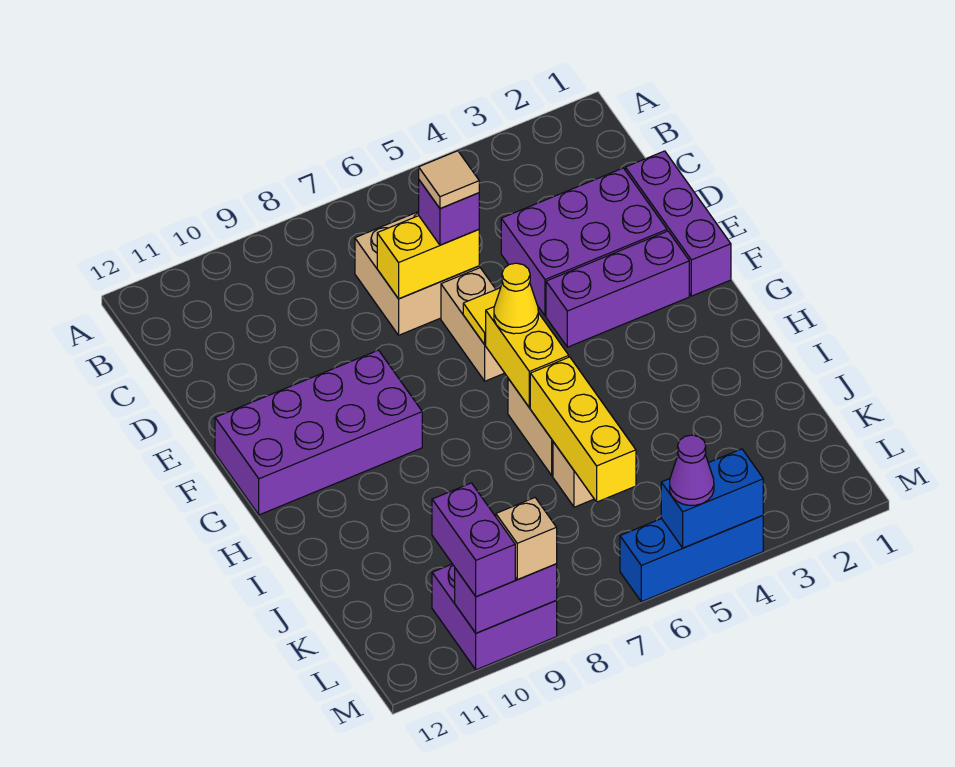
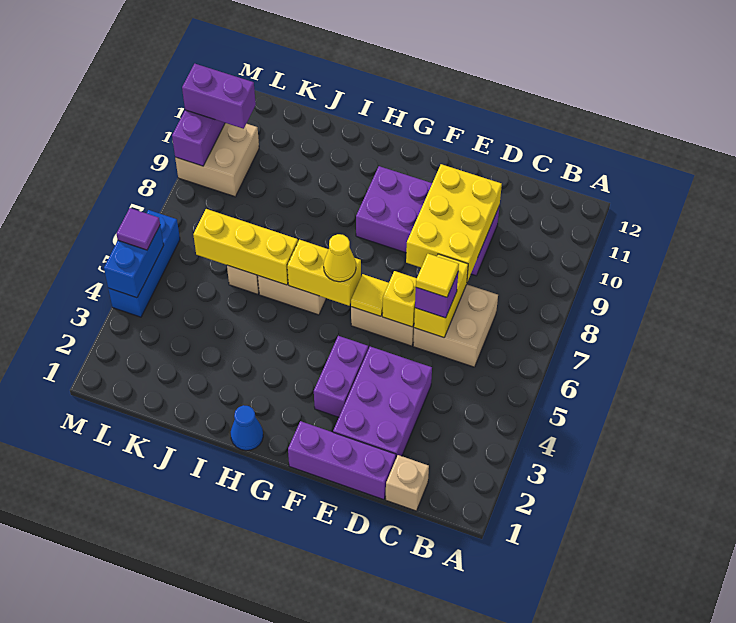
tan 1x1 tile [419,151,479,209] -> yellow 1x1 tile [416,254,459,297]
none -> yellow 2x3 brick [406,164,502,282]
none -> yellow 1x1 brick [382,271,417,327]
purple 1x3 brick [546,231,689,347] -> purple 1x2 brick [314,336,368,417]
purple 2x4 brick [215,350,422,515] -> purple 2x4 brick turned to [356,166,499,276]
none -> blue 1x1 cone [231,405,263,450]
purple 2x2 brick [432,564,557,670] -> tan 2x2 brick [175,123,259,197]
purple 1x1 cone [670,435,714,505] -> purple 1x1 tile [117,208,160,250]
tan 1x1 brick [496,498,557,580] -> tan 1x1 brick moved to [386,455,429,511]

